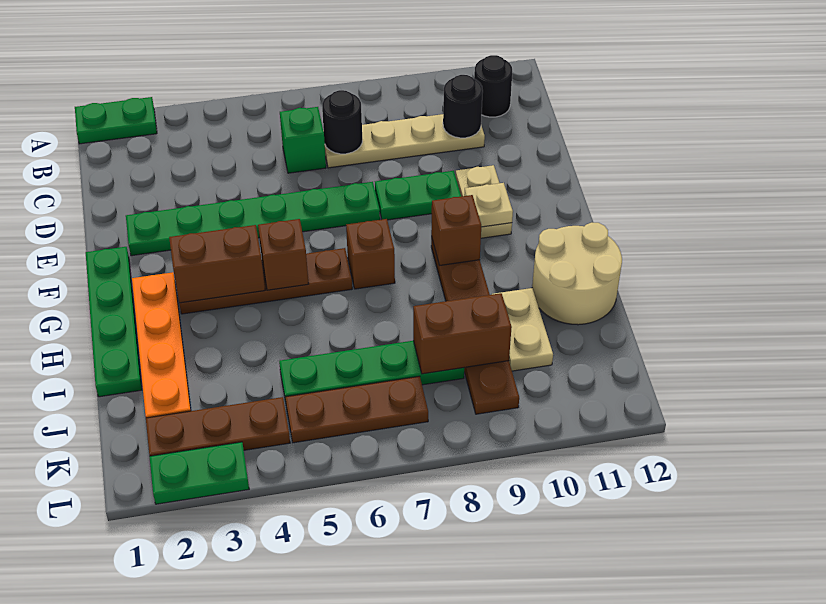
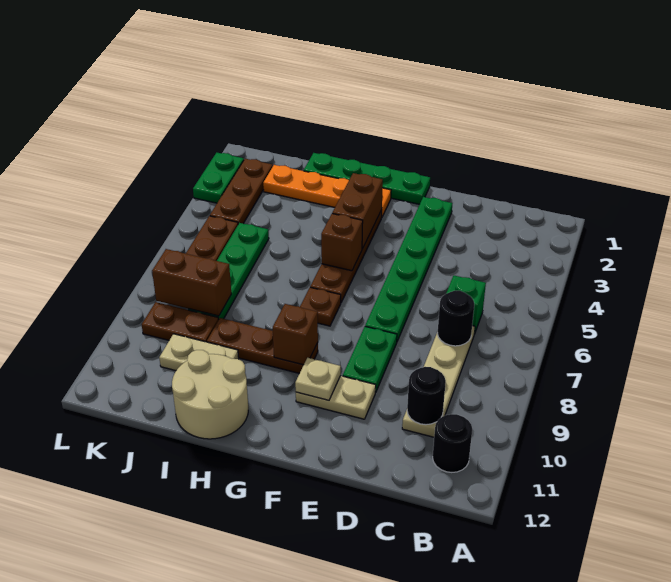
green 1x2 plate [75,97,157,144] -> none
brown 1x1 brick [346,219,395,289] -> brown 1x1 plate [300,287,341,326]
brown 1x2 brick [413,293,512,374] -> brown 1x2 brick turned to [152,249,231,316]

